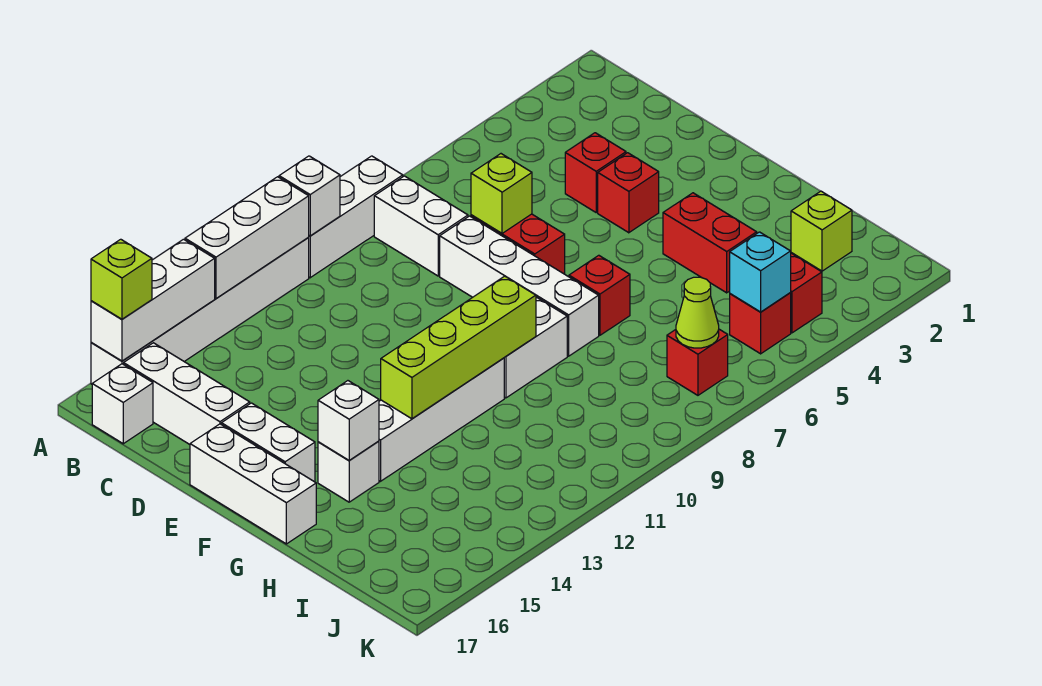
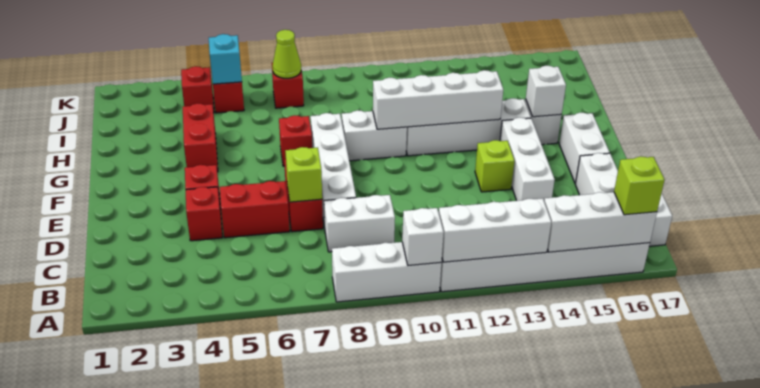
white 1x2 brick [374,176,468,276] -> white 1x2 brick turned to [324,195,395,252]
none -> red 1x2 brick [220,181,290,238]
white 1x3 brick [190,424,316,544] -> white 1x3 brick moved to [500,118,555,201]
lime 1x4 brick [381,276,536,419] -> white 1x4 brick [373,70,503,129]
lime 1x1 brick [791,191,852,271] -> lime 1x1 brick moved to [475,140,515,192]

